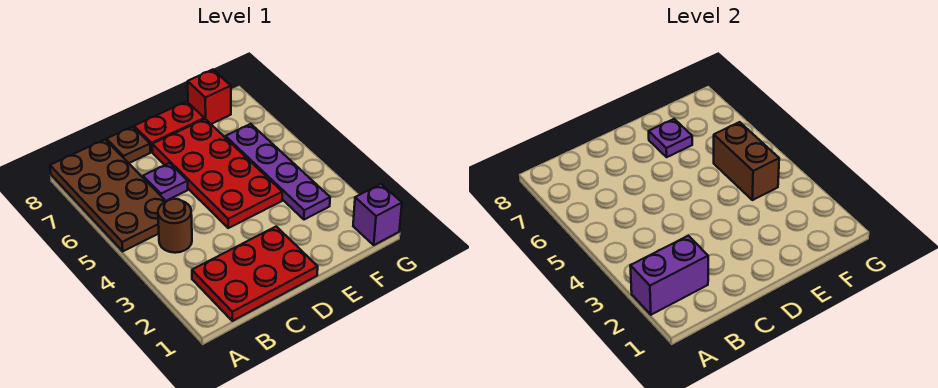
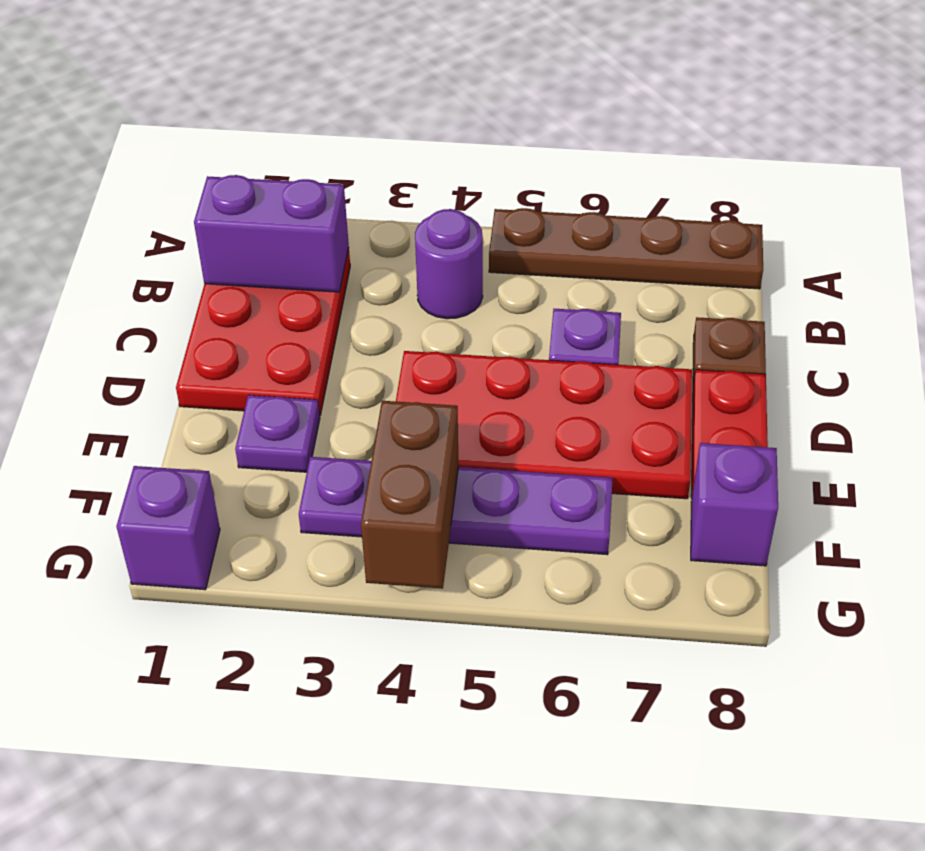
purple 1x2 brick [630,236,708,315] -> purple 1x2 brick turned to [194,175,349,292]
brown 2x4 plate [50,140,166,251] -> brown 1x4 plate [489,208,763,289]
brown 1x1 round brick [158,199,192,253] -> purple 1x1 round brick [415,209,483,319]
purple 1x1 plate [649,119,692,157] -> purple 1x1 plate moved to [235,395,320,472]
brown 1x2 brick [714,122,779,200] -> brown 1x2 brick turned to [361,401,459,589]
red 1x1 brick [188,70,231,124] -> purple 1x1 brick [691,443,778,566]

